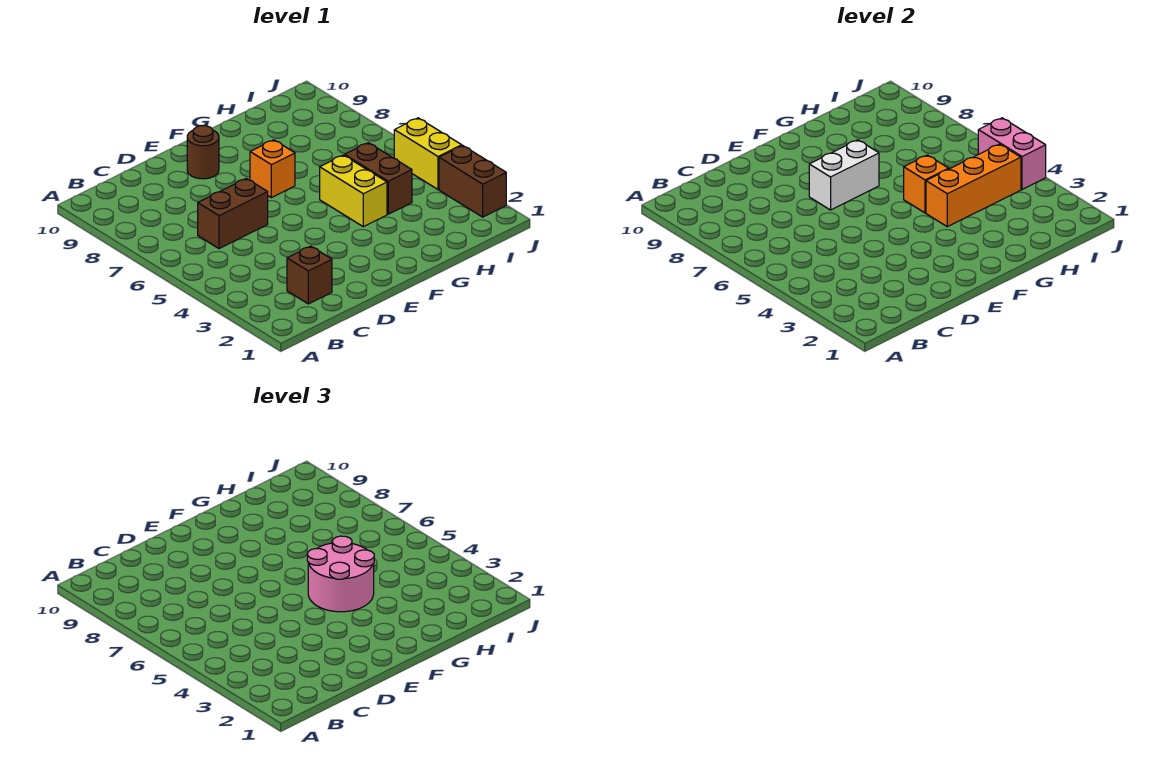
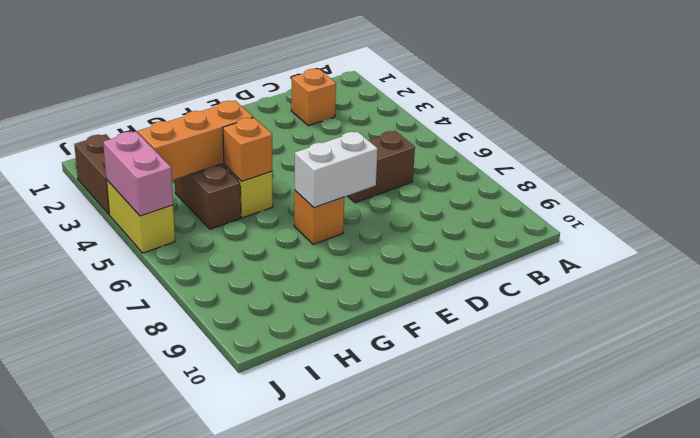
brown 1x1 brick [287,246,332,304] -> orange 1x1 brick [291,69,336,126]
brown 1x1 round brick [187,126,219,179] -> none
pink 2x2 round brick [307,536,374,612] -> none

